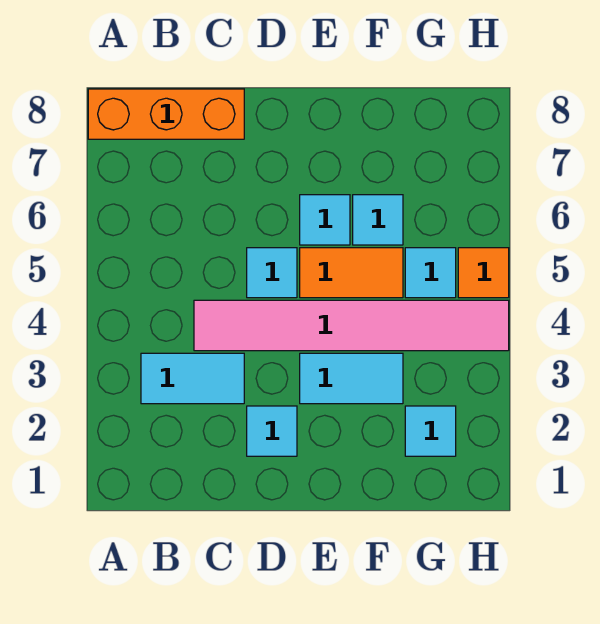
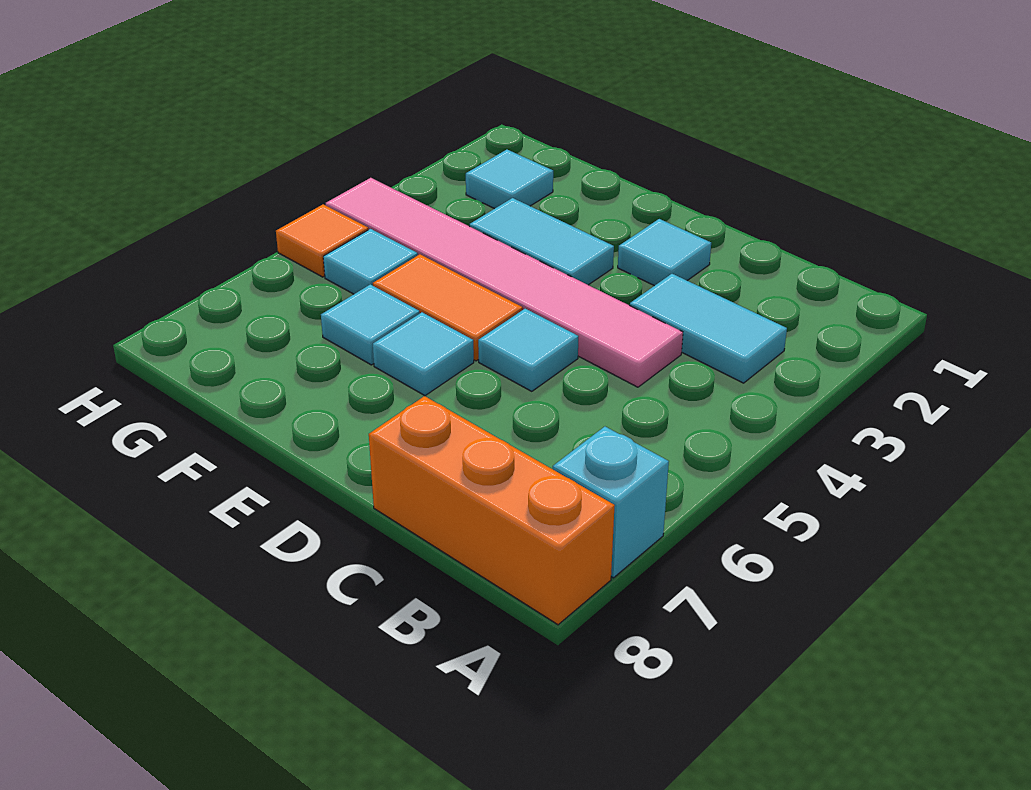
none -> cyan 1x1 brick [553,427,669,578]

